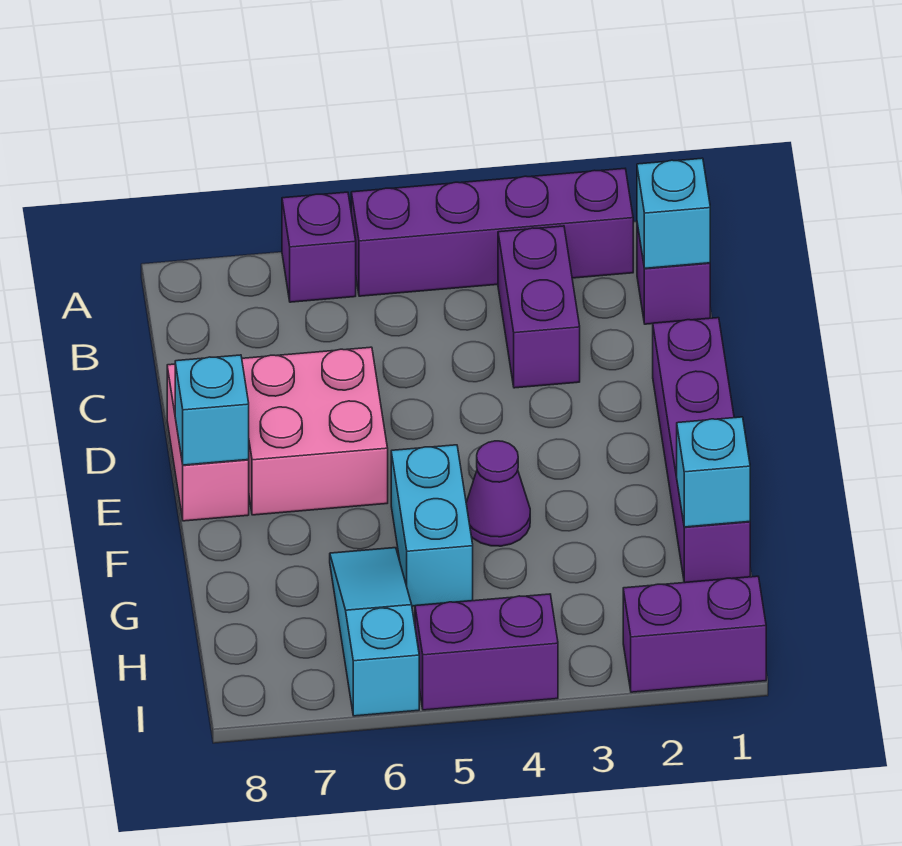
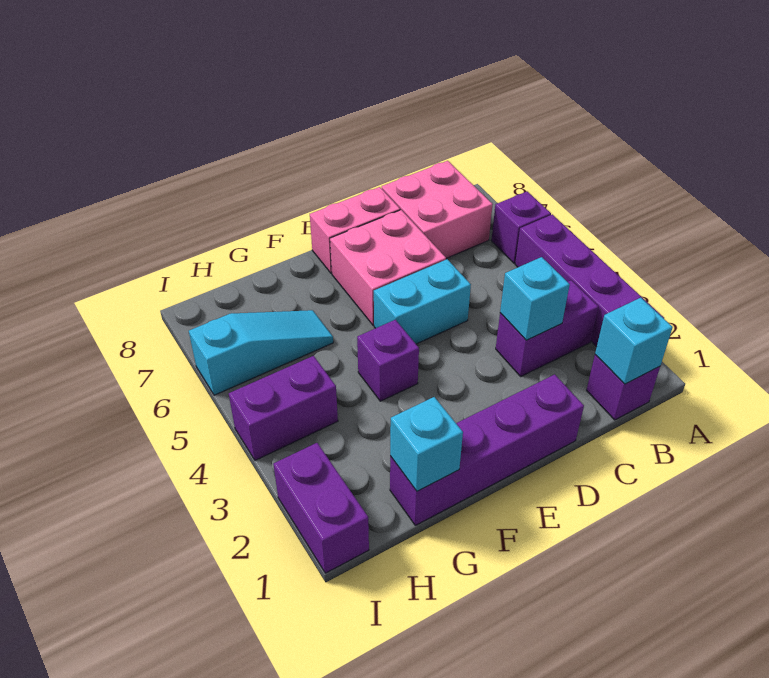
none -> pink 2x2 brick [382,161,493,258]
cyan 1x1 brick [175,355,249,465] -> cyan 1x1 brick moved to [500,257,570,340]
purple 1x1 cone [466,441,530,546] -> purple 1x1 brick [357,320,419,401]
cyan 1x2 brick [391,445,473,606] -> cyan 1x2 brick moved to [374,259,471,344]
purple 1x2 brick [415,594,558,710] -> purple 1x2 brick turned to [229,356,338,460]

